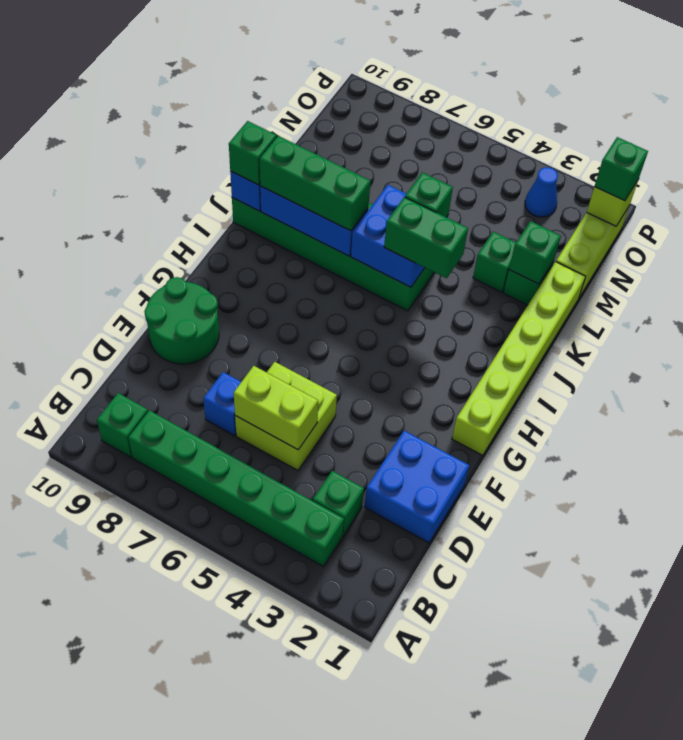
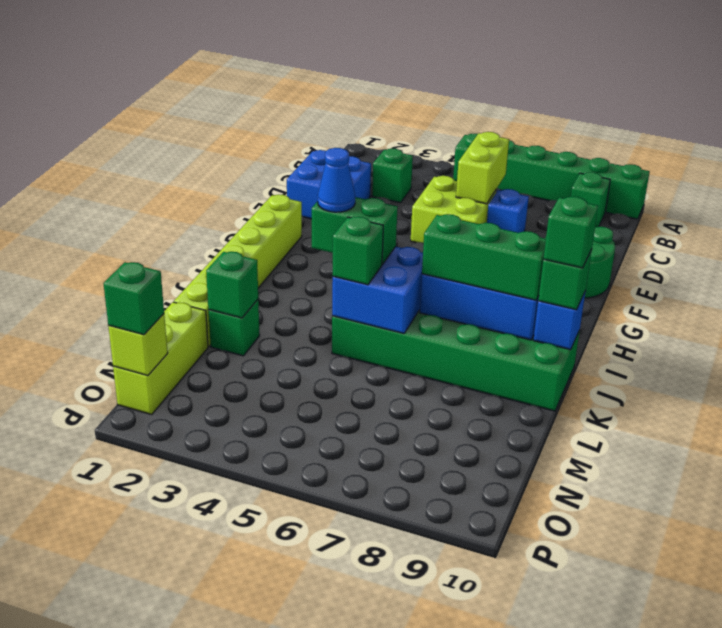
green 1x6 brick [128,410,344,567] -> green 1x6 brick moved to [453,134,650,219]
lime 1x2 brick [234,366,318,450] -> lime 1x2 brick turned to [456,132,509,204]
green 1x1 brick [473,232,516,292] -> green 1x1 brick moved to [543,197,598,268]
blue 1x1 cone [525,167,558,217] -> blue 1x1 cone moved to [318,148,355,212]

